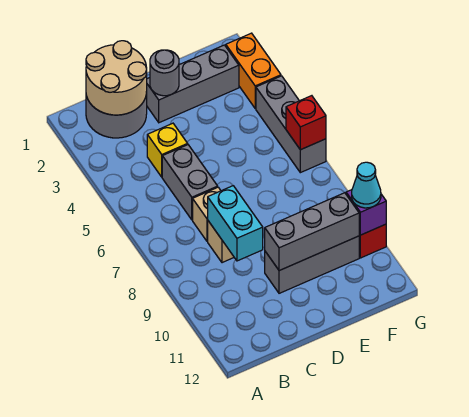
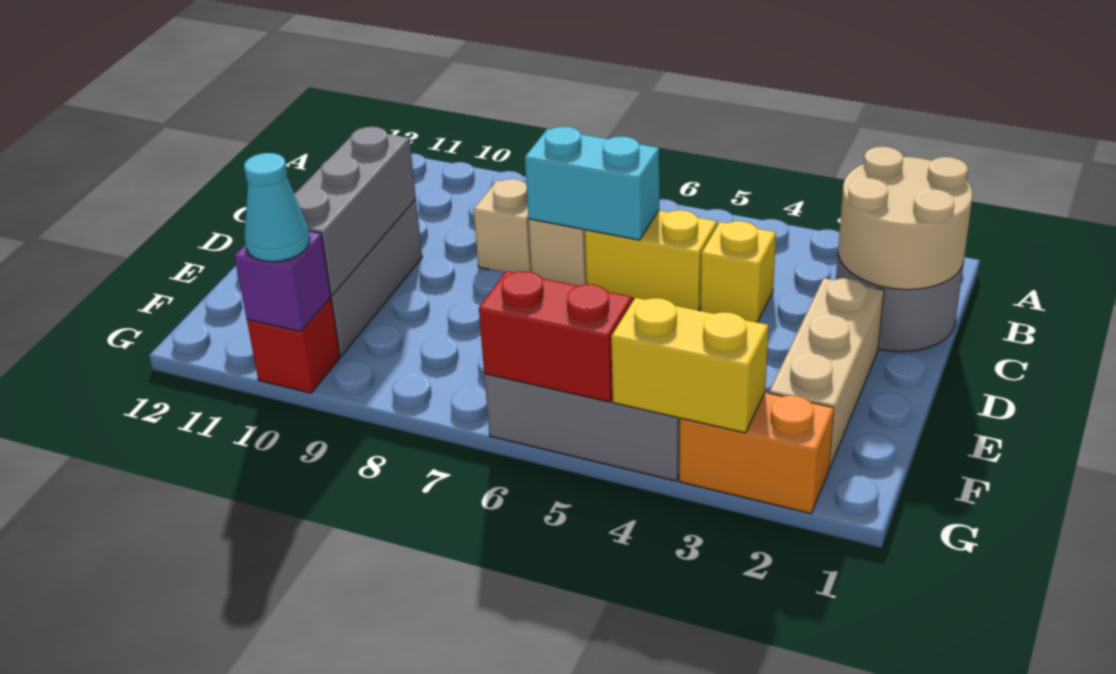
grey 1x2 brick [162,145,218,220] -> yellow 1x2 brick [585,210,717,310]
cyan 1x2 brick [208,186,263,261] -> cyan 1x2 brick moved to [525,127,659,240]
grey 1x3 brick [147,45,239,123] -> tan 1x3 brick [769,278,884,469]
grey 1x1 round brick [150,50,179,96] -> none
none -> yellow 1x2 brick [611,298,768,433]
red 1x1 brick [286,96,326,150] -> red 1x2 brick [479,271,632,402]

